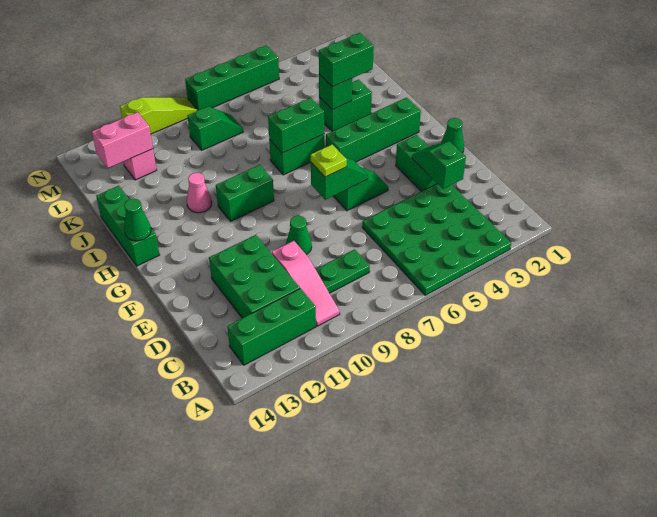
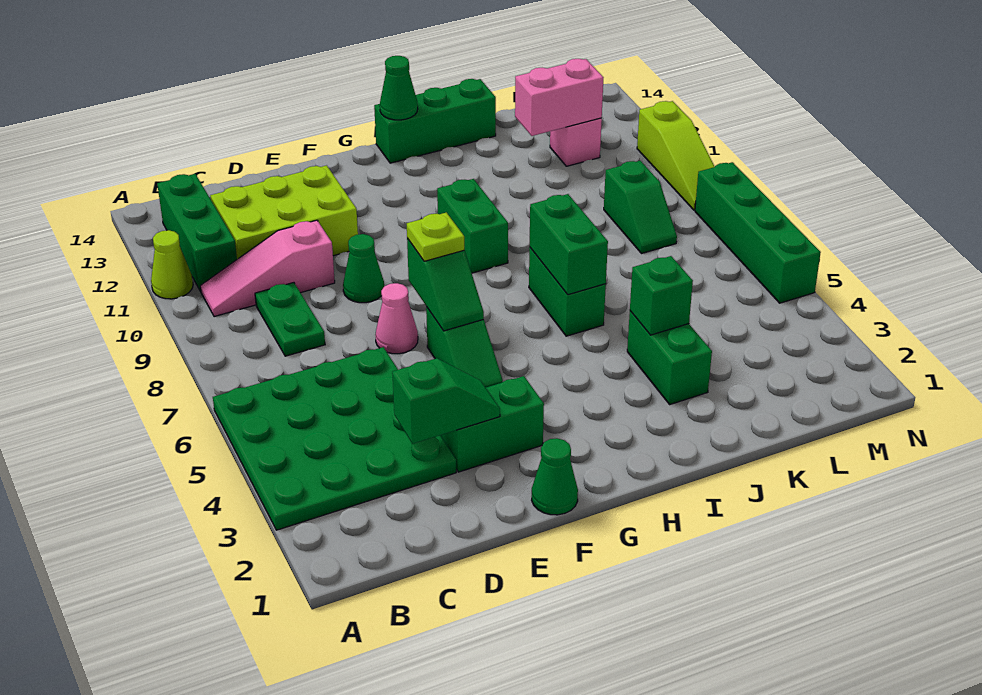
none -> lime 1x1 cone [151,230,193,299]
green 2x3 brick [209,235,300,318] -> lime 2x3 brick [210,165,358,259]
green 1x4 brick [326,97,421,162] -> none
pink 1x1 cone [187,173,212,213] -> pink 1x1 cone moved to [375,283,418,354]
green 1x2 brick [319,33,374,87] -> none
pink 1x2 brick [92,112,153,168] -> pink 1x2 brick turned to [515,59,604,136]

